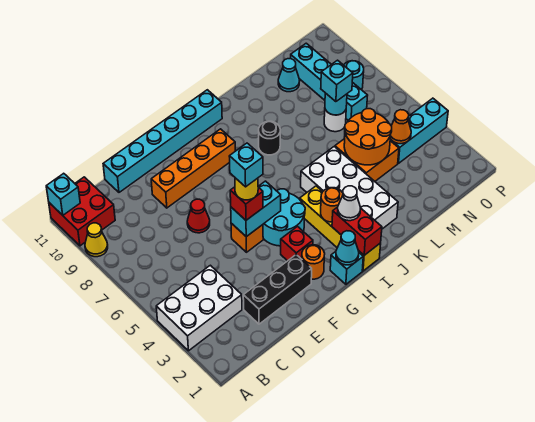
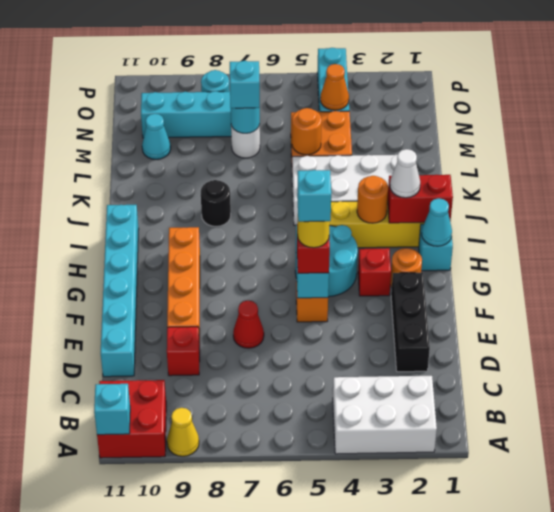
white 2x3 brick [156,265,242,351] -> white 2x3 brick turned to [333,376,437,454]
none -> red 1x1 brick [167,327,200,376]
orange 2x2 round brick [344,109,392,165] -> orange 1x1 round brick [292,108,322,155]

